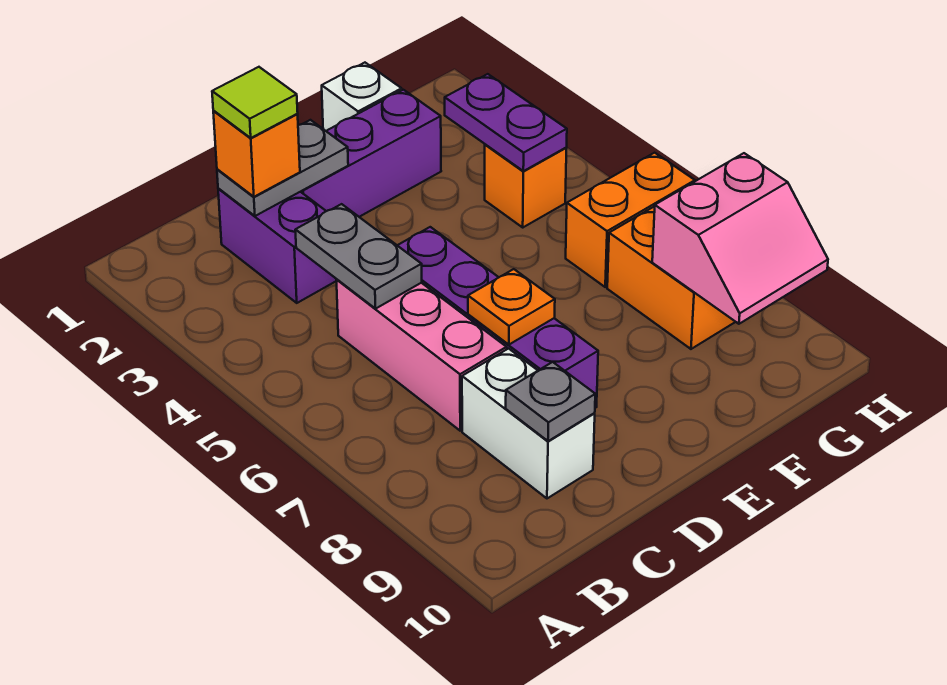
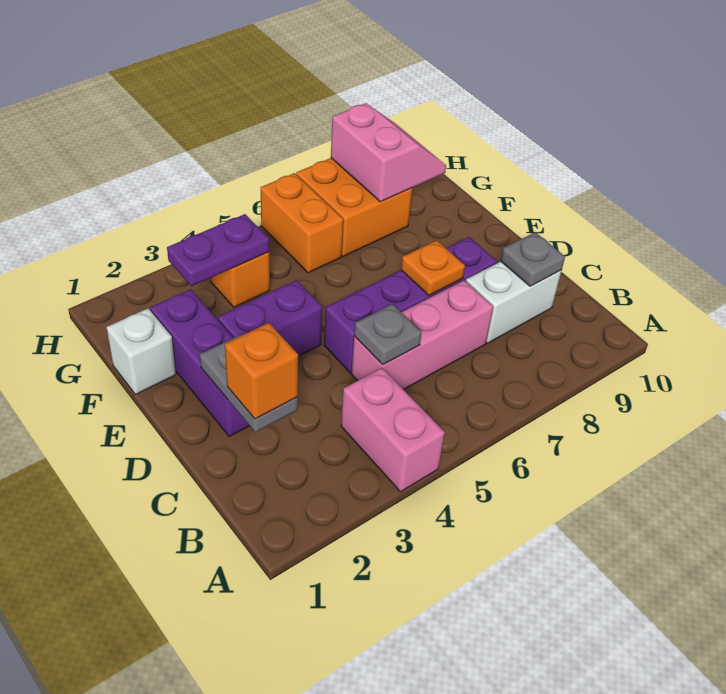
none -> pink 1x2 brick [341,368,445,492]
purple 1x2 brick [218,188,337,303] -> purple 1x2 brick moved to [218,280,322,356]
lime 1x1 tile [212,67,298,138] -> none
grey 1x2 plate [295,204,422,309] -> grey 1x1 plate [354,304,422,365]

